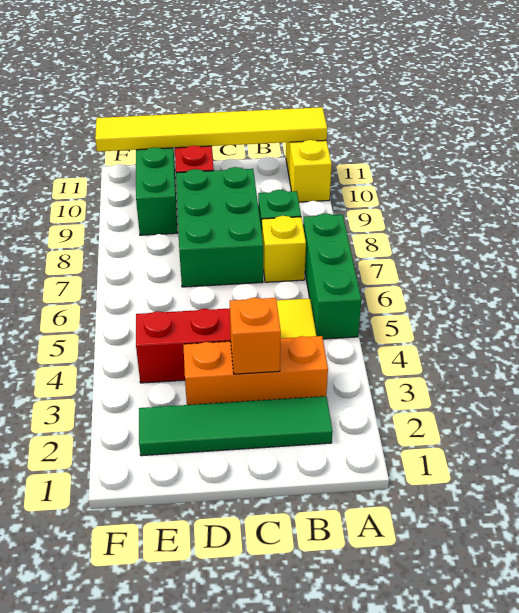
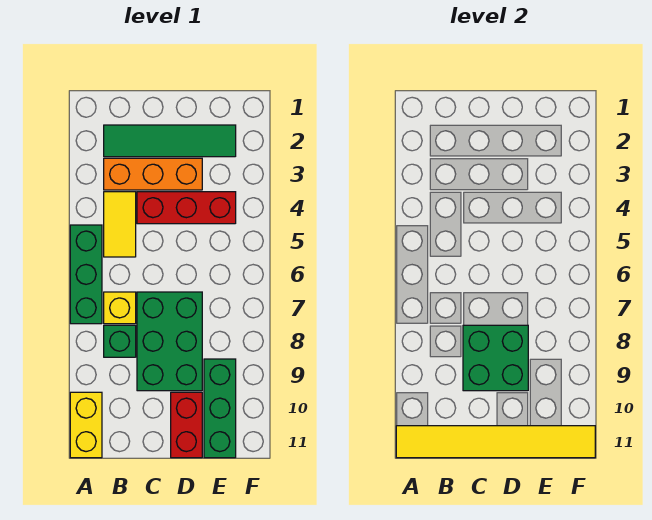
orange 1x1 brick [230,298,281,374] -> none
none -> green 2x2 brick [463,325,528,391]

